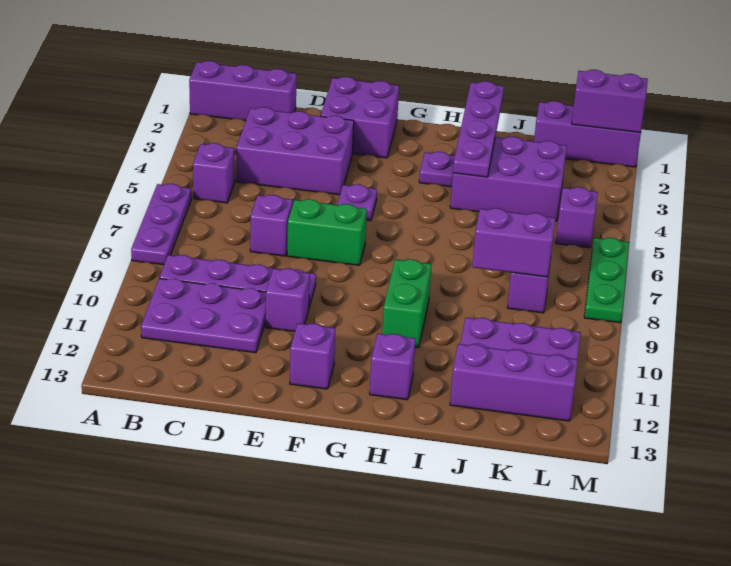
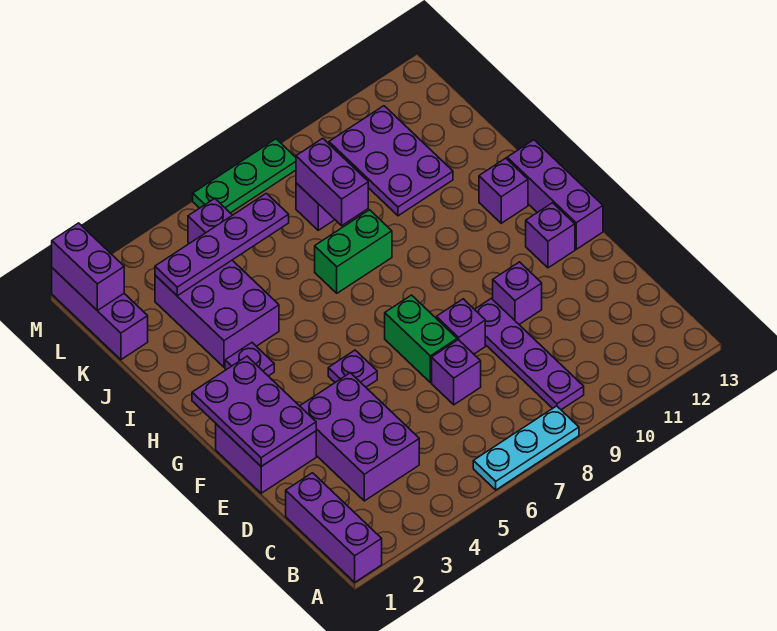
purple 1x3 plate [131,184,191,265] -> cyan 1x3 plate [473,406,579,490]
purple 1x1 brick [193,143,235,203] -> purple 1x1 brick moved to [436,299,485,354]
purple 2x3 plate [141,278,266,353] -> purple 2x3 plate moved to [192,356,316,466]
green 1x2 brick [382,259,432,348] -> green 1x2 brick moved to [315,210,392,293]
purple 1x4 plate [453,81,504,177] -> purple 1x4 plate moved to [155,193,289,296]
purple 1x3 brick [450,344,578,421] -> purple 1x3 brick moved to [507,140,603,249]

